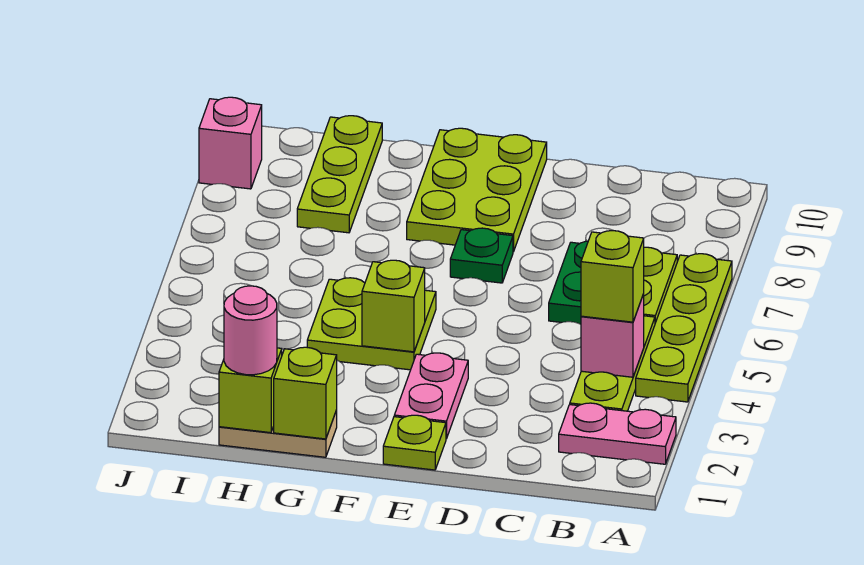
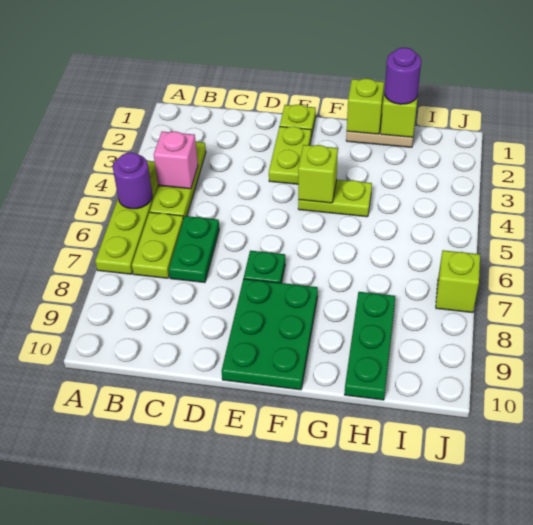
pink 1x2 plate [559,403,676,464] -> none
none -> purple 1x1 round brick [113,153,152,209]
lime 1x1 brick [581,231,644,322] -> lime 1x1 brick moved to [436,250,480,313]
pink 1x2 plate [394,353,468,439] -> lime 1x2 plate [269,126,311,184]
lime 2x3 plate [407,128,547,252] -> green 2x3 plate [221,279,318,390]
lime 2x2 plate [307,278,436,370] -> lime 1x2 plate [298,180,372,217]
pink 1x1 round brick [224,286,277,375] -> purple 1x1 round brick [385,47,421,104]
lime 1x3 plate [297,116,382,233] -> green 1x3 plate [345,292,395,400]
pink 1x1 brick [199,97,262,189] -> none

